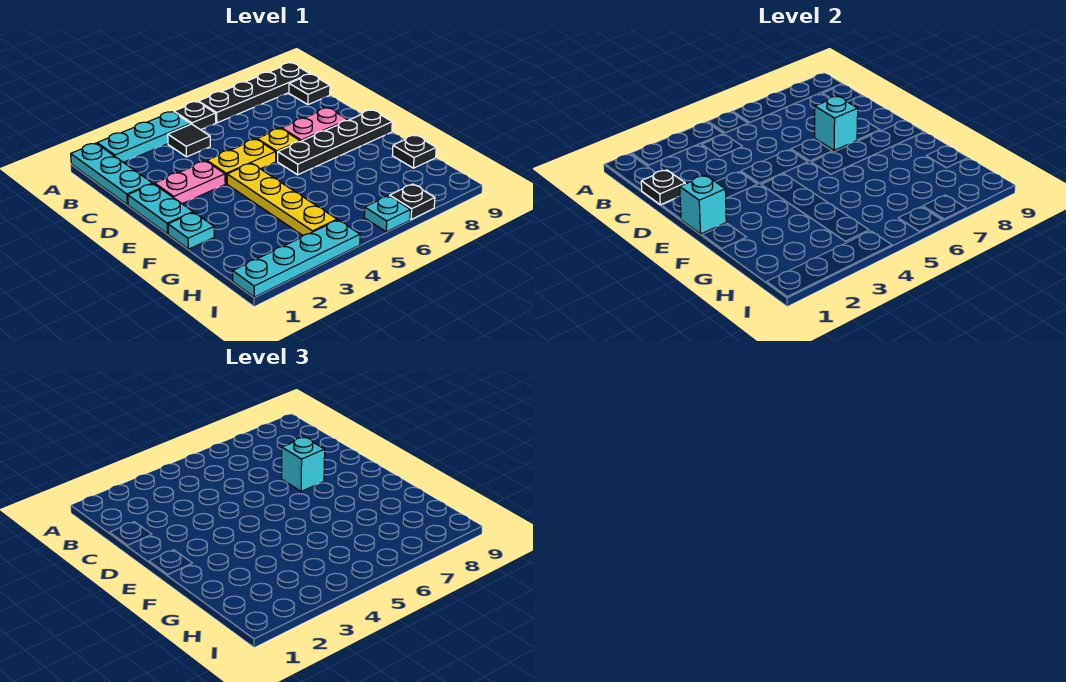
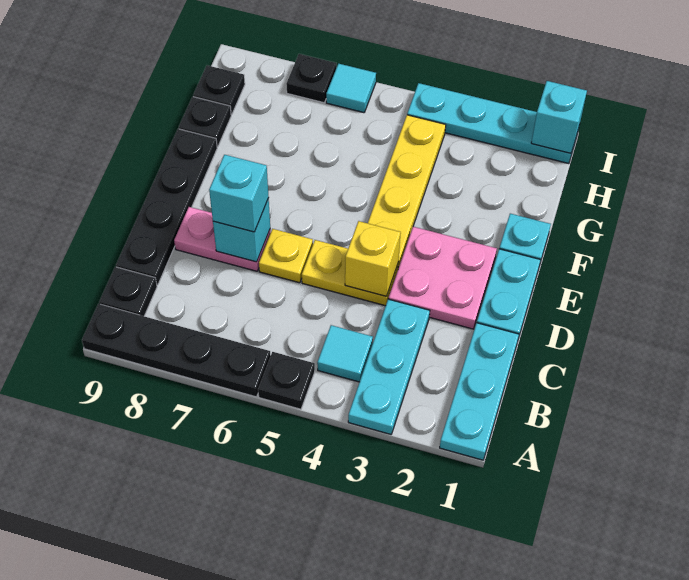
cyan 1x3 plate [97,112,191,162] -> cyan 1x3 plate turned to [348,299,430,434]
black 1x1 tile [168,124,210,157] -> cyan 1x1 tile [317,325,373,382]
black 1x1 plate [641,170,685,205] -> black 1x1 plate moved to [193,65,245,115]
pink 1x2 plate [155,161,225,204] -> pink 2x2 plate [389,227,497,329]
none -> yellow 1x1 brick [345,221,401,296]
cyan 1x1 brick [680,175,726,234] -> cyan 1x1 brick moved to [531,81,587,153]
black 1x4 plate [278,110,392,175] -> black 1x4 plate turned to [116,129,217,285]
cyan 1x1 plate [364,196,410,232] -> cyan 1x1 tile [326,64,376,113]

